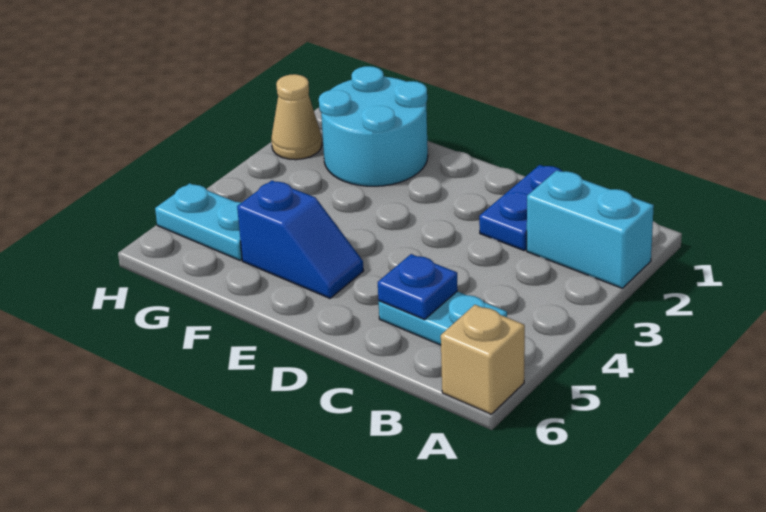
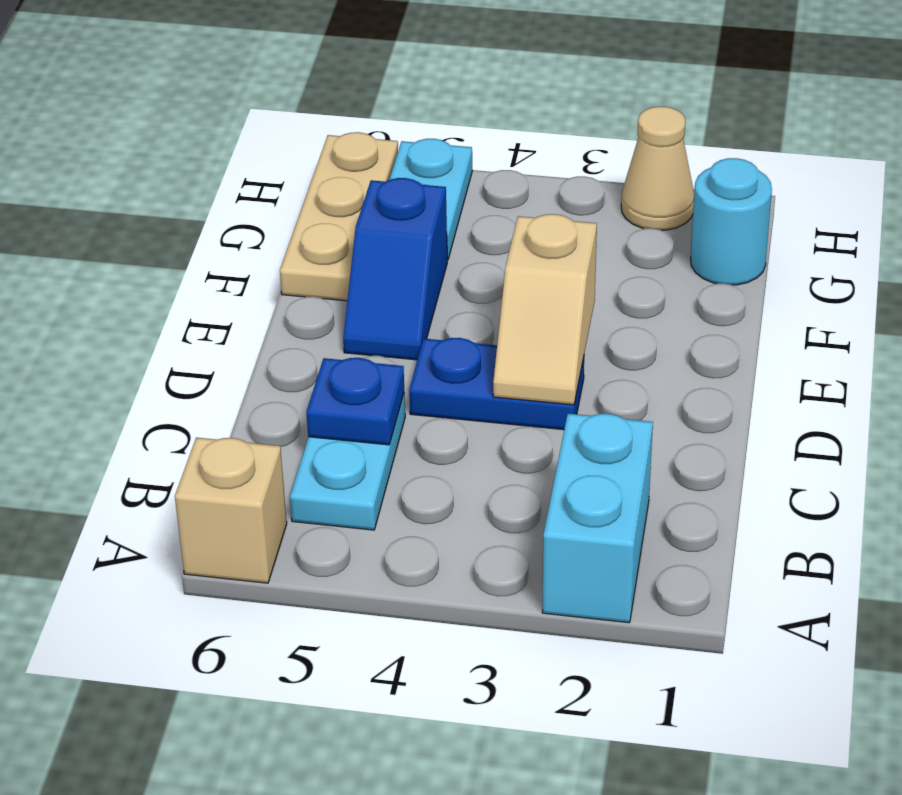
blue 1x2 plate [479,165,563,250] -> blue 1x2 plate moved to [409,338,584,430]
none -> tan 1x2 slope [493,214,597,405]
cyan 2x2 round brick [319,66,428,186] -> cyan 1x1 round brick [690,158,772,285]
none -> tan 1x3 plate [280,132,398,301]

